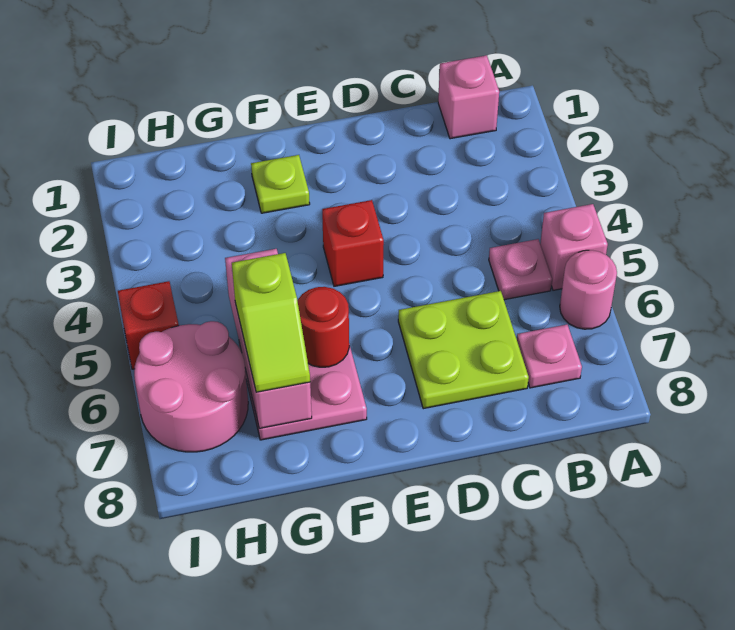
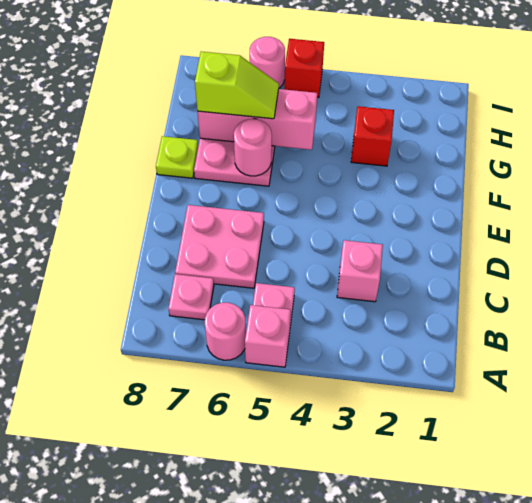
pink 1x1 brick [438,55,499,139] -> pink 1x1 brick moved to [337,240,383,302]
lime 2x2 plate [398,291,529,409] -> pink 2x2 plate [175,205,264,288]
red 1x1 brick [322,200,384,286] -> red 1x1 brick moved to [351,106,394,166]
lime 1x1 plate [251,155,310,213] -> lime 1x1 plate moved to [156,136,198,178]
red 1x1 round brick [297,287,349,367] -> pink 1x1 round brick [234,119,272,176]
lime 1x2 slope [232,253,310,392] -> lime 1x2 slope turned to [195,52,279,119]
pink 2x2 round brick [134,321,248,452] -> pink 1x1 round brick [250,37,285,88]

